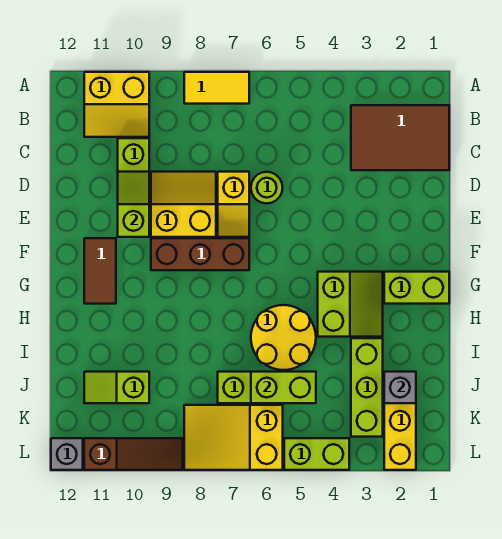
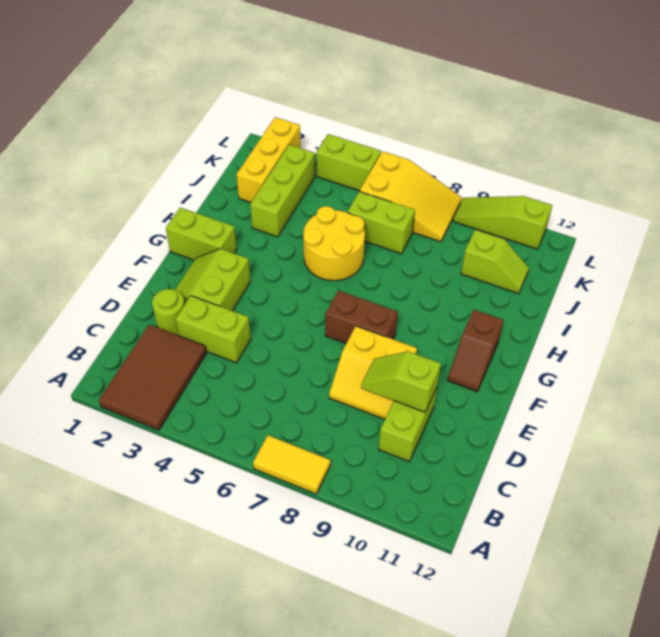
yellow 2x2 slope [84,72,149,137] -> none
brown 2x3 tile [351,105,449,170] -> brown 2x3 tile turned to [99,325,207,430]
lime 1x1 round brick [251,172,283,203] -> lime 1x1 round brick moved to [152,289,185,335]
yellow 1x2 slope [218,172,249,237] -> none
lime 1x2 slope [118,172,149,237] -> lime 1x2 slope turned to [361,351,441,412]
brown 1x3 brick [151,238,249,270] -> brown 1x2 brick [325,290,398,343]
brown 1x2 tile [84,238,116,304] -> brown 1x2 slope [447,310,504,392]
lime 2x2 slope [318,272,383,337] -> lime 2x2 slope moved to [175,249,250,311]
grey 1x1 brick [384,372,416,403] -> none
lime 1x2 brick [251,372,316,403] -> lime 1x2 brick moved to [176,296,251,363]
brown 1x3 slope [84,438,183,470] -> lime 1x3 slope [453,196,552,249]
grey 1x1 brick [51,438,83,470] -> none

